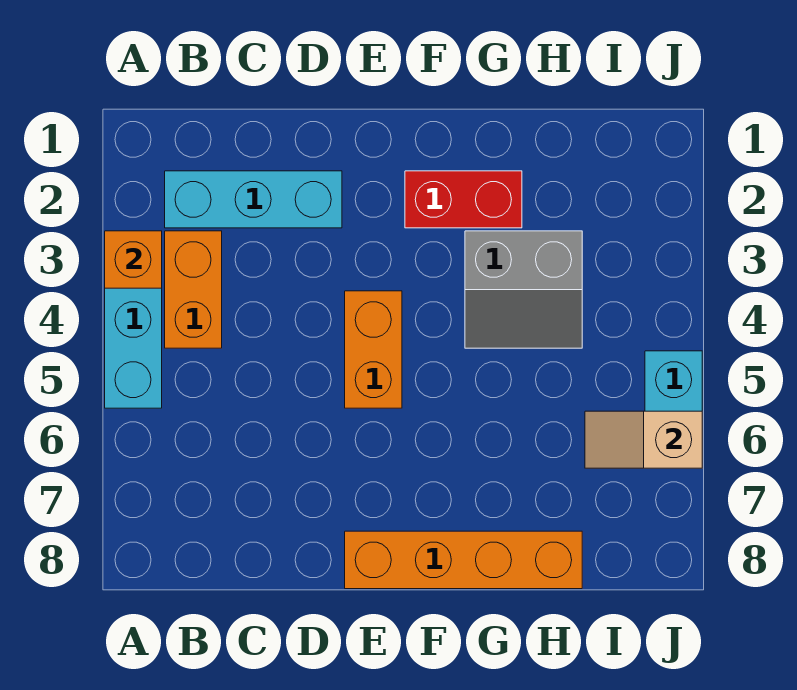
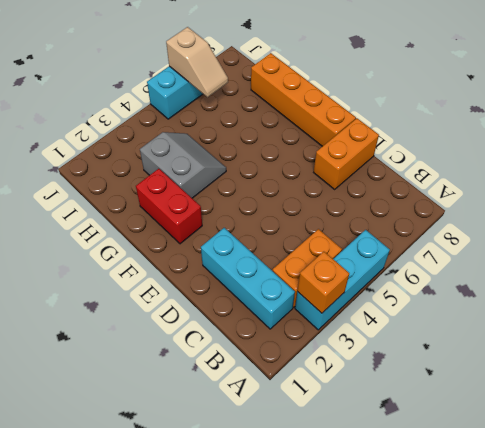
orange 1x2 brick [345,291,402,408] -> orange 1x2 brick moved to [314,118,379,189]

